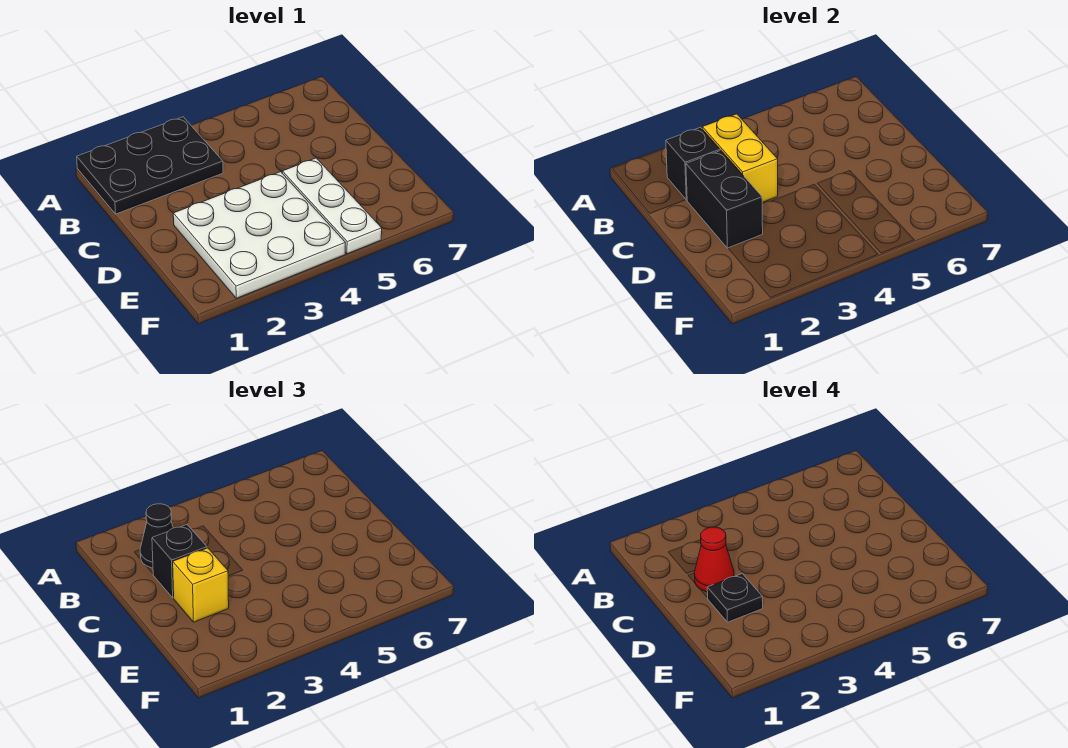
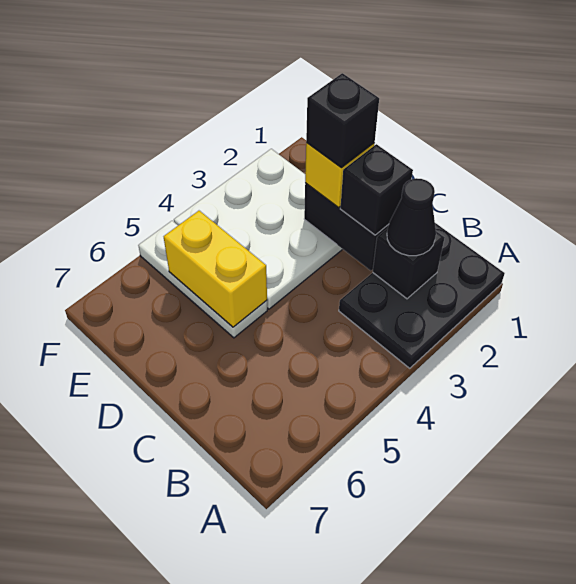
yellow 1x2 brick [702,114,778,203] -> yellow 1x2 brick moved to [164,211,267,327]
red 1x1 cone [694,527,734,592] -> none
black 1x1 plate [707,574,763,622] -> black 1x1 brick [306,73,379,168]

